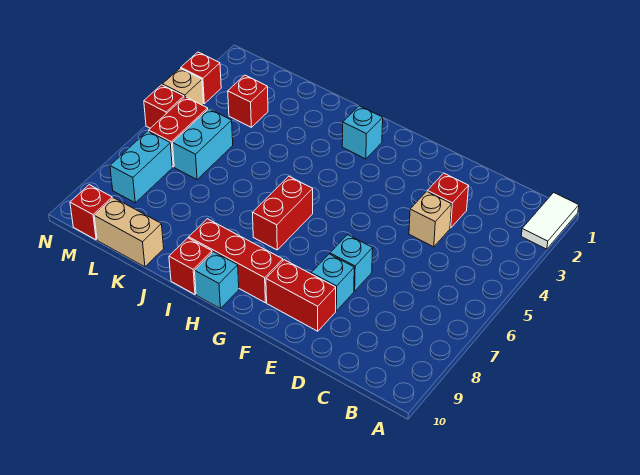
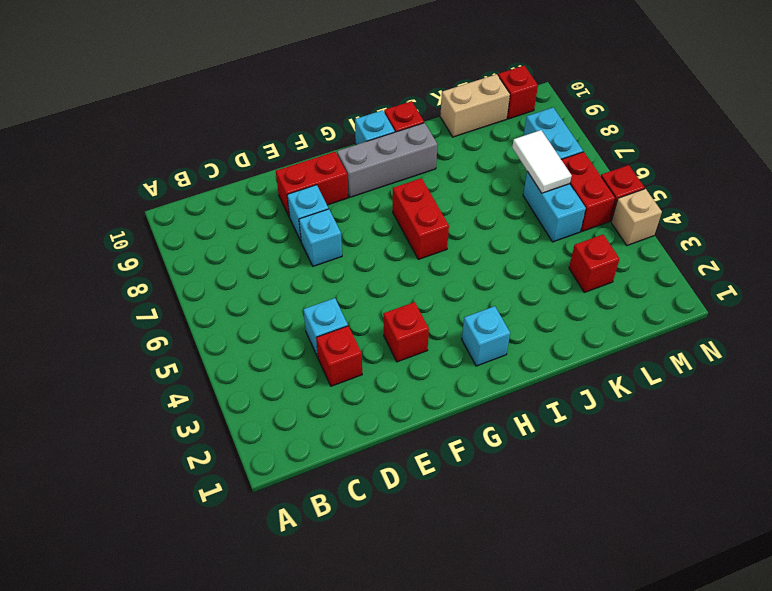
white 1x2 tile [521,193,579,249] -> white 1x2 tile moved to [512,130,572,193]
tan 1x1 brick [409,192,452,247] -> cyan 1x1 brick [303,298,348,357]
red 1x3 brick [189,219,283,303] -> grey 1x3 brick [337,123,437,197]
red 1x1 brick [181,52,221,104] -> red 1x1 brick moved to [383,302,429,362]

